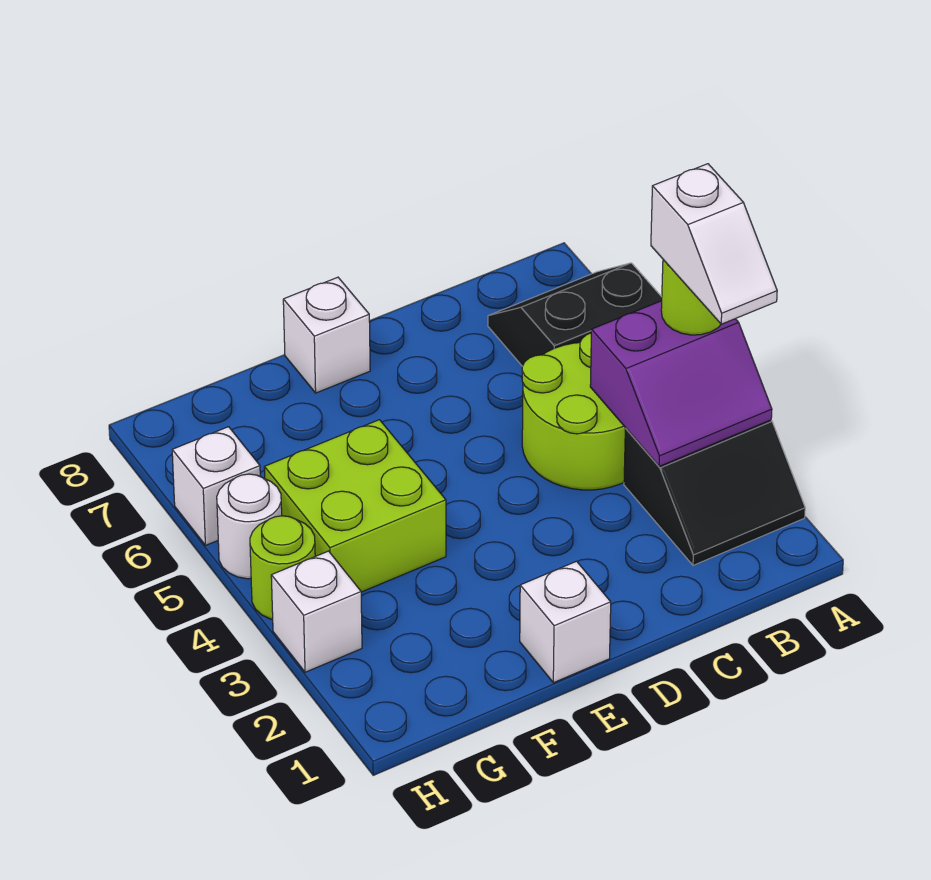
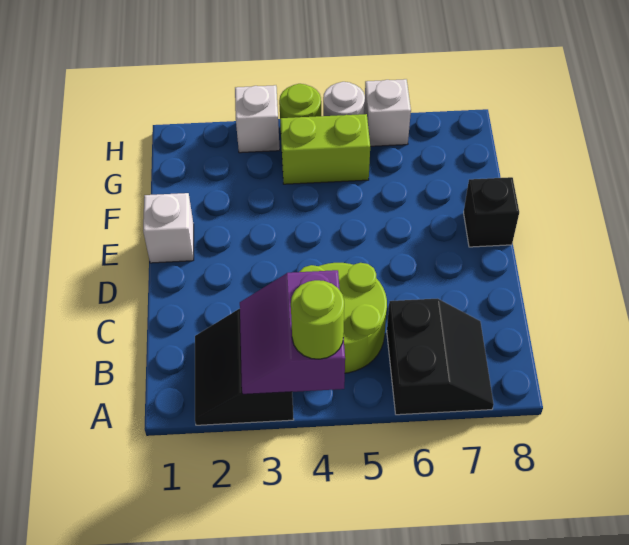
white 1x2 slope [651,164,777,324] -> none
white 1x1 brick [283,277,370,393] -> black 1x1 brick [464,177,519,247]
lime 2x2 brick [264,420,446,592] -> lime 1x2 brick [280,114,370,184]

